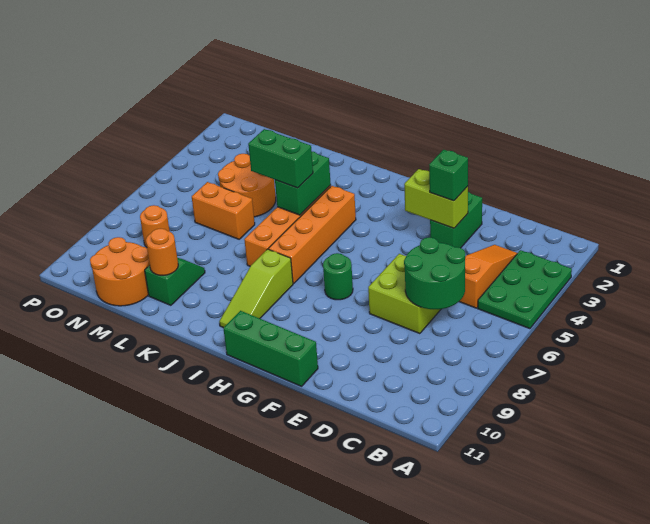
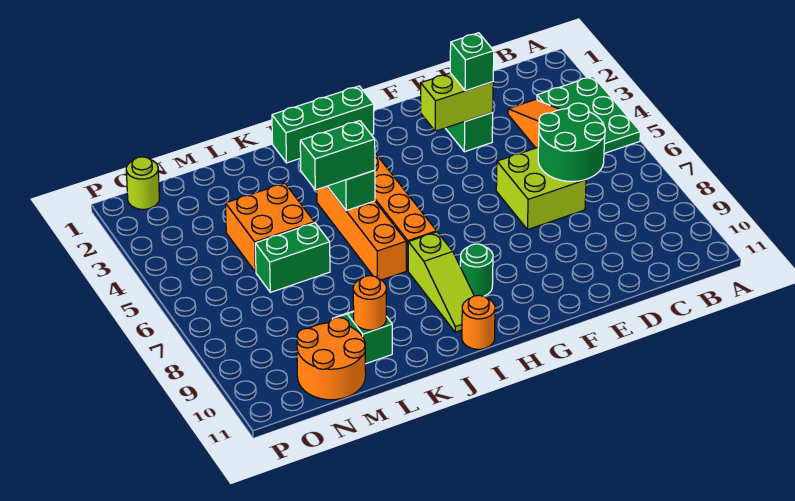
green 1x3 brick [223,311,318,386] -> green 1x3 brick moved to [272,86,374,163]
green 1x1 round brick [323,253,353,300] -> green 1x1 round brick moved to [460,244,493,296]
orange 2x2 round brick [218,154,276,217] -> orange 2x2 brick [225,183,314,272]
orange 1x2 brick [192,182,255,239] -> green 1x2 brick [255,223,330,292]
orange 1x1 round brick [140,205,169,247] -> orange 1x1 round brick moved to [462,295,495,349]
none -> lime 1x1 round brick [126,157,159,209]

